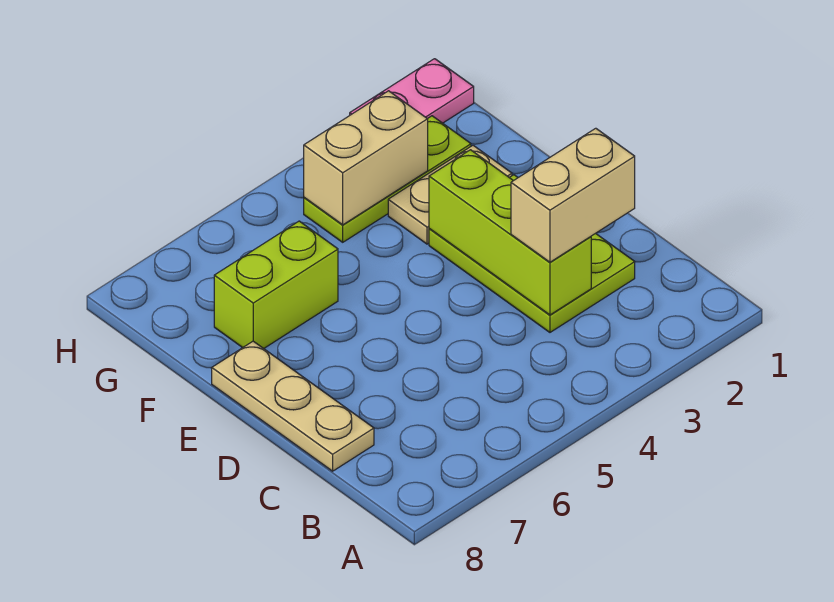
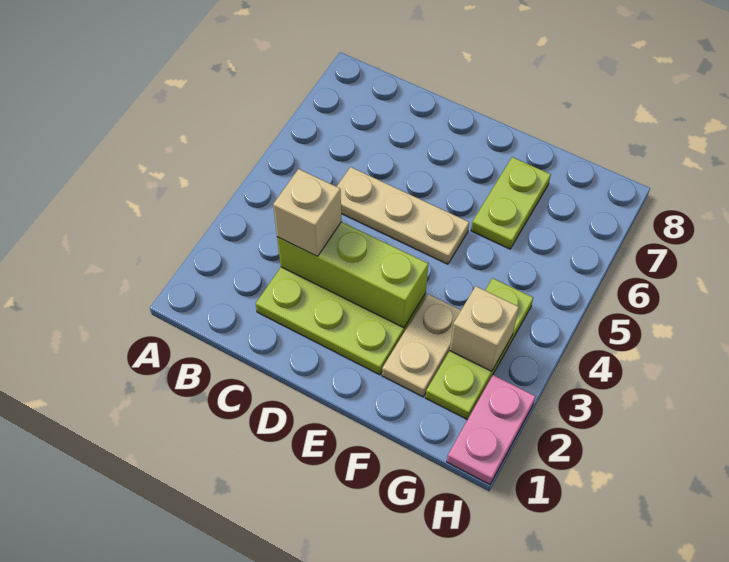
tan 1x2 brick [511,128,635,262] -> tan 1x1 brick [273,169,342,256]
tan 1x3 plate [212,341,374,471] -> tan 1x3 plate moved to [337,167,469,264]
lime 1x2 brick [214,221,338,349] -> lime 1x2 plate [471,157,551,249]
tan 1x2 brick [304,91,428,225] -> tan 1x1 brick [450,286,519,371]

